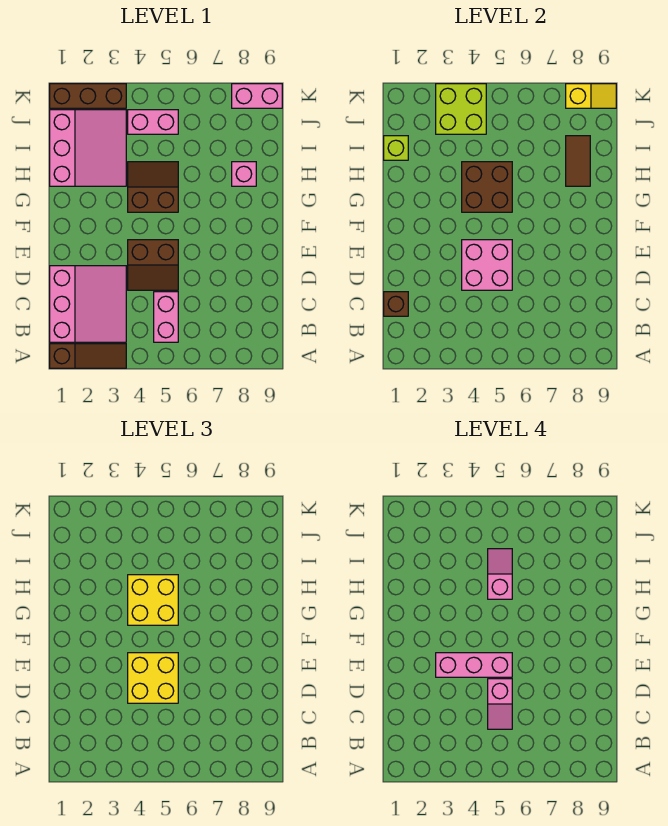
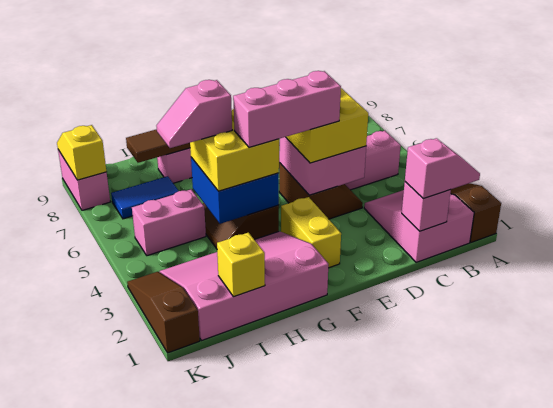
pink 3x3 slope [50,266,126,342] -> pink 2x3 slope [364,190,474,262]
brown 1x1 brick [384,292,408,316] -> pink 1x1 brick [402,182,451,231]
pink 1x2 slope [488,679,512,729] -> pink 1x2 slope moved to [405,138,480,199]
pink 1x3 brick [436,653,512,677] -> pink 1x3 brick turned to [233,71,341,148]
none -> yellow 1x2 brick [281,197,341,268]
brown 2x2 brick [462,162,512,212] -> blue 2x2 brick [191,157,279,224]
pink 3x3 slope [50,110,126,186] -> pink 3x4 slope [160,231,328,341]
lime 1x1 brick [384,136,408,160] -> yellow 1x1 brick [217,233,265,297]
none -> blue 1x2 tile [111,176,178,219]
lime 2x2 brick [436,84,486,134] -> none
pink 1x2 brick [128,110,178,134] -> pink 1x2 brick turned to [132,189,206,256]
brown 1x3 brick [50,84,126,108] -> brown 1x3 slope [127,272,200,353]

